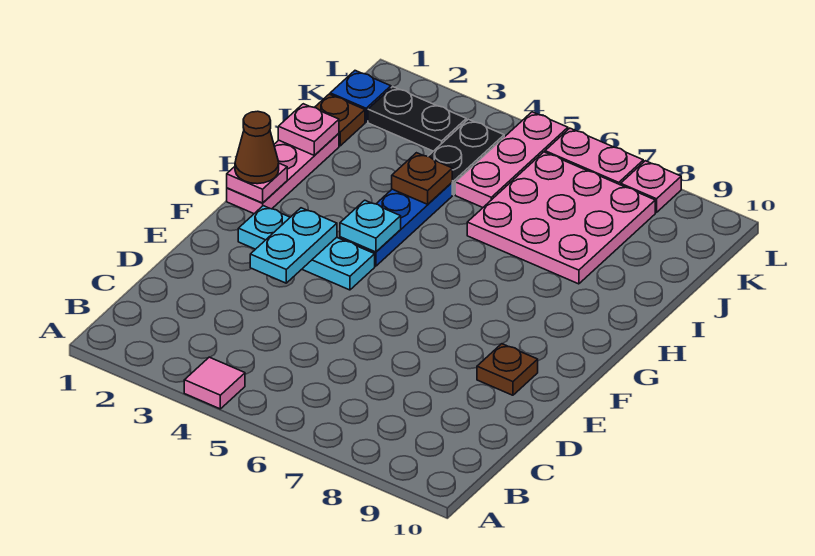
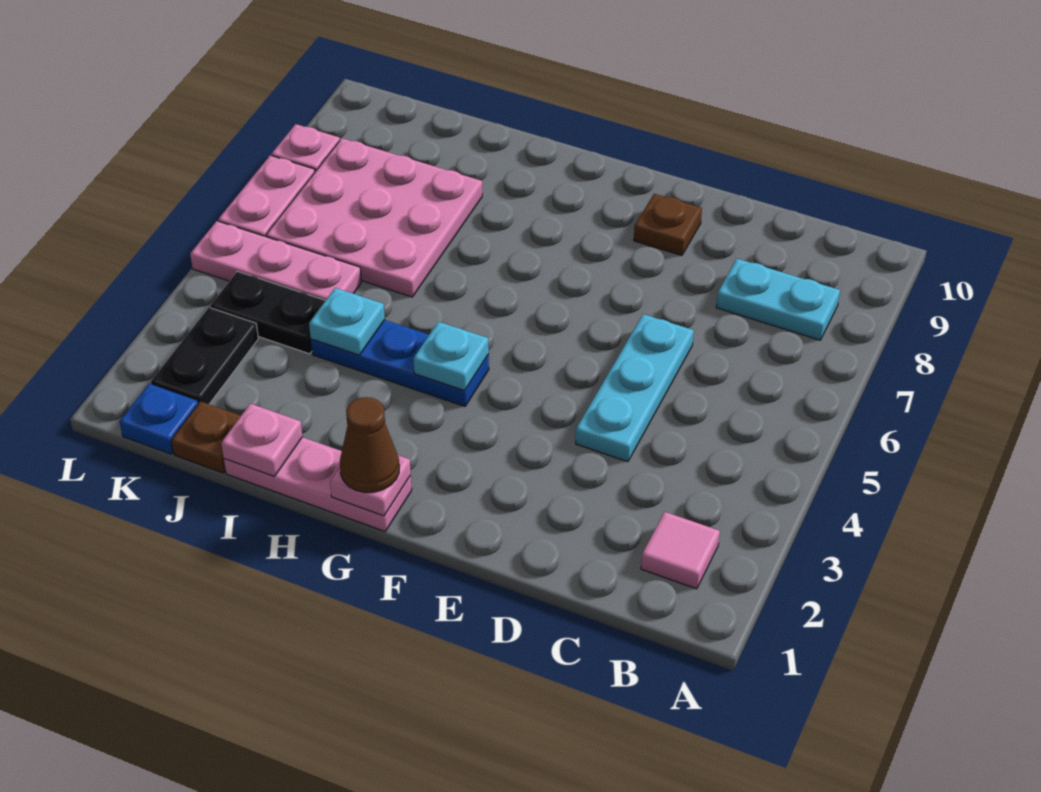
pink 1x1 tile [184,357,245,409] -> pink 1x1 tile moved to [641,512,720,589]
cyan 1x2 plate [250,208,337,283] -> cyan 1x2 plate moved to [716,259,840,340]
cyan 1x3 plate [238,206,375,290] -> cyan 1x3 plate moved to [576,314,694,462]
brown 1x1 plate [392,153,452,204] -> cyan 1x1 plate [309,288,385,355]

